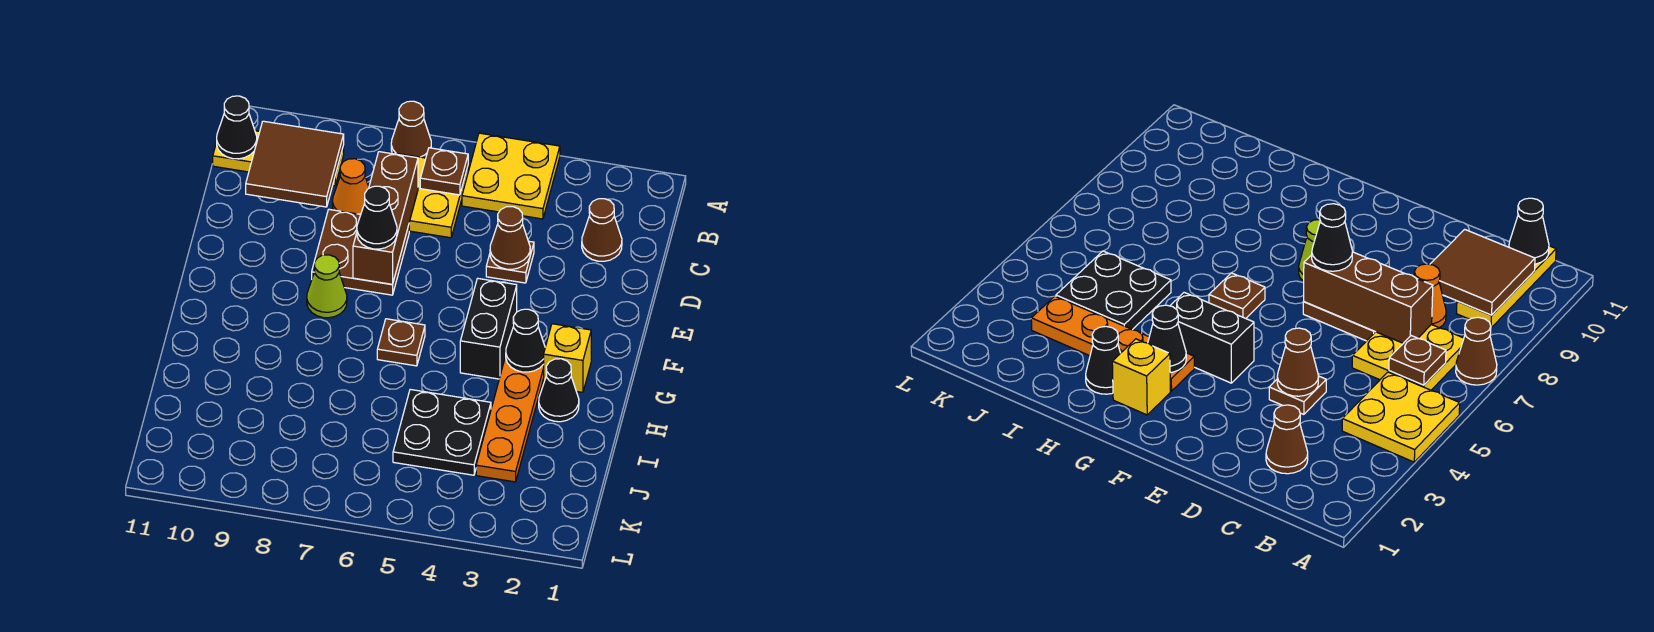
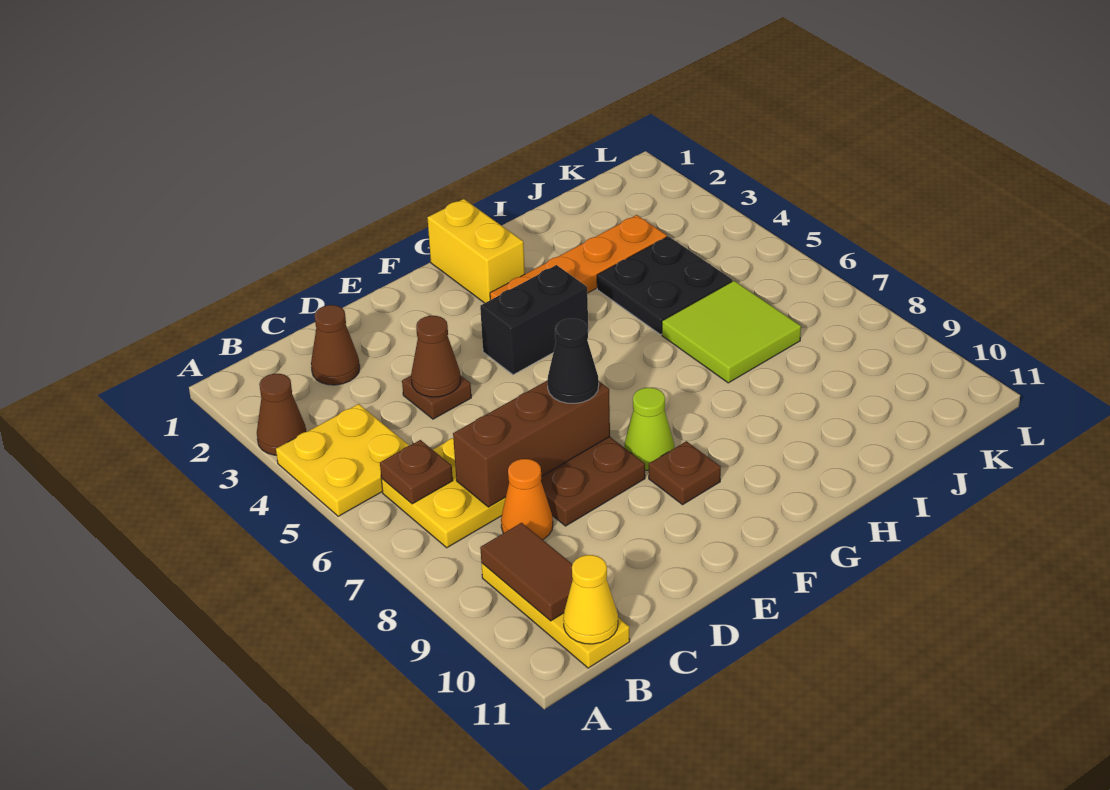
brown 1x1 cone [391,101,431,158] -> brown 1x1 cone moved to [257,374,306,455]
brown 2x2 tile [246,121,344,207] -> brown 1x2 tile [480,523,573,621]
black 1x1 cone [217,96,257,159] -> yellow 1x1 cone [563,555,618,644]
yellow 1x1 brick [544,324,591,392] -> yellow 1x2 brick [427,199,525,303]
black 1x1 cone [506,309,545,372] -> none
brown 1x1 plate [377,319,425,366] -> brown 1x1 plate moved to [649,441,721,505]
black 1x1 cone [539,359,579,422] -> none
none -> lime 2x2 tile [662,281,801,383]

